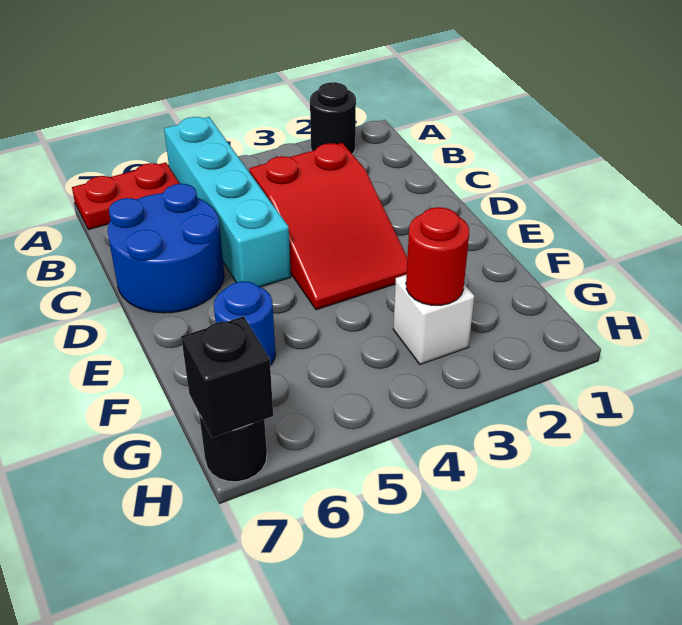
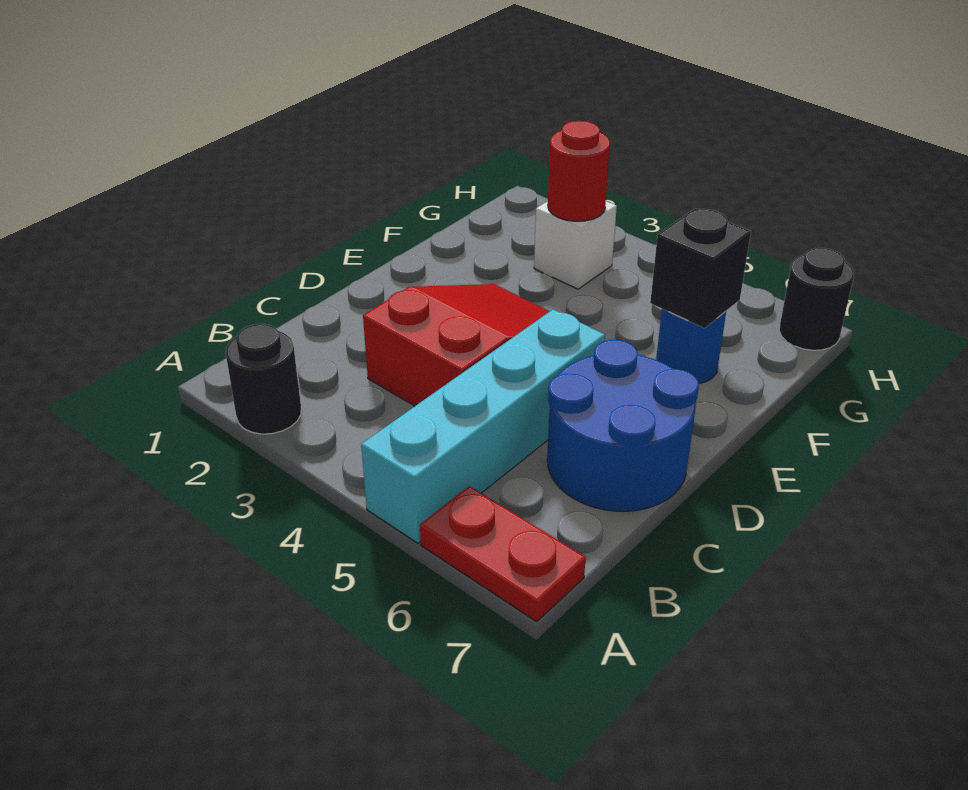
black 1x1 brick [181,316,273,438] -> black 1x1 brick moved to [650,209,751,328]

